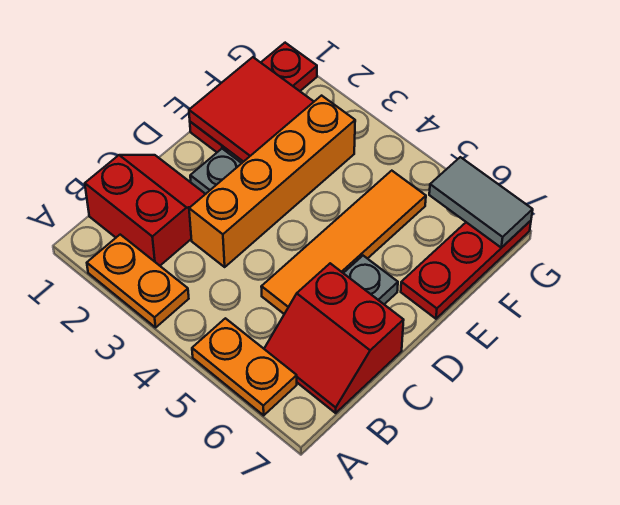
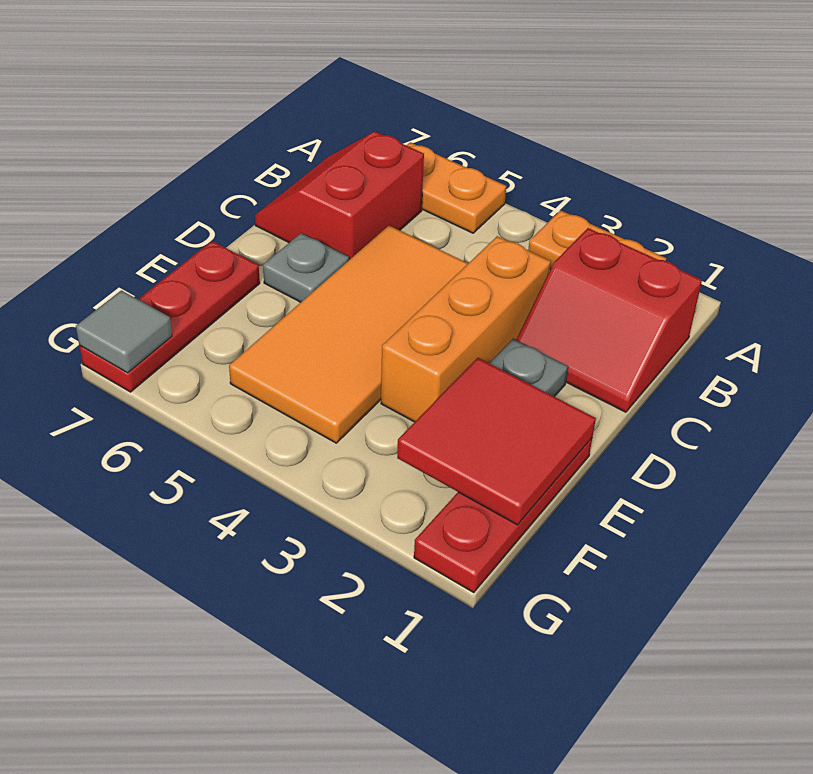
red 2x2 slope [264,263,404,413] -> red 2x2 slope turned to [255,132,424,260]
orange 1x4 brick [189,96,355,267] -> orange 1x3 brick [381,236,551,422]
orange 1x4 tile [261,171,426,314] -> orange 2x4 tile [229,226,468,443]
grey 1x2 tile [429,157,533,248] -> grey 1x1 tile [76,290,172,373]

